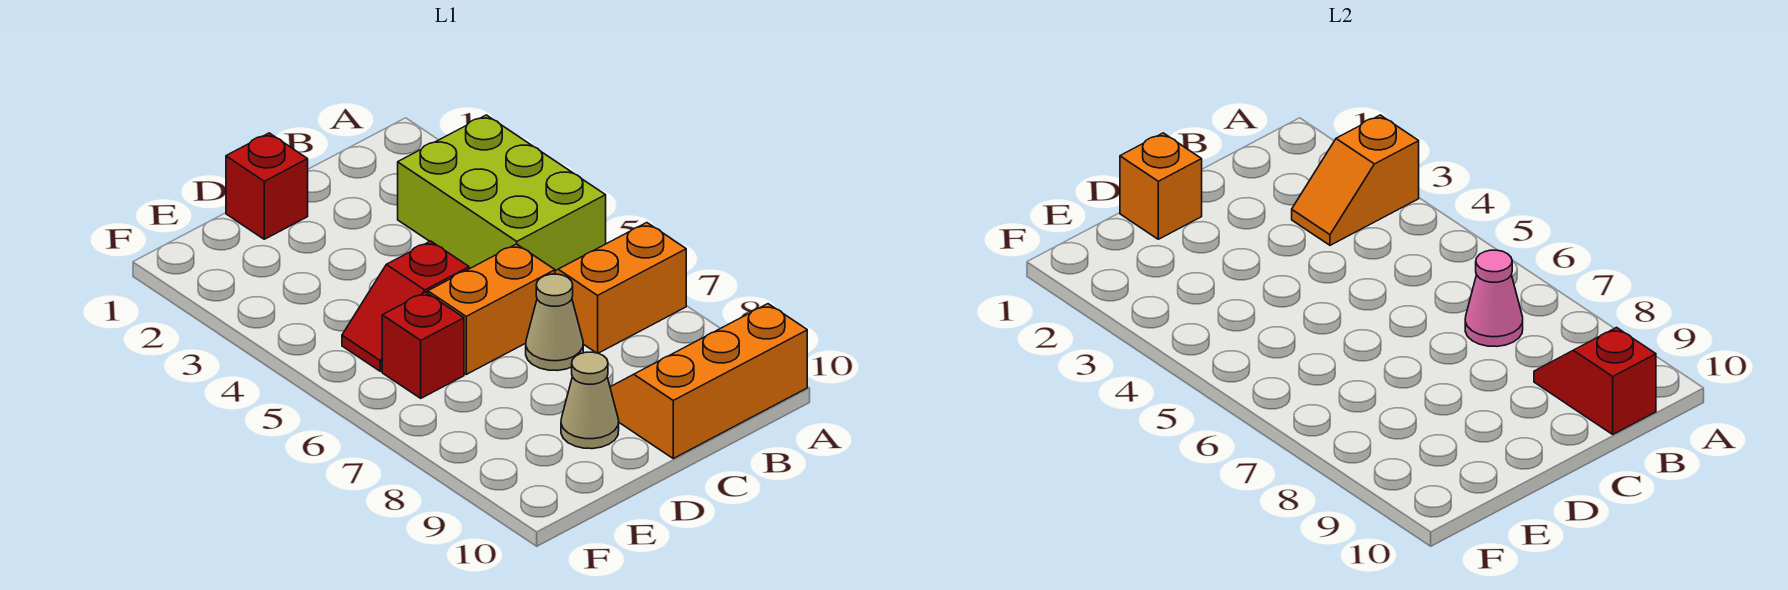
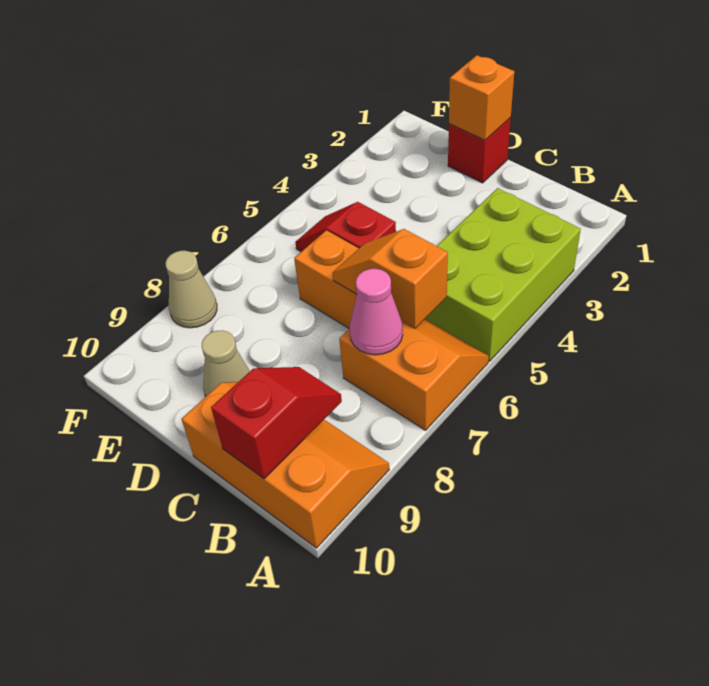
orange 1x2 slope [1292,115,1419,245] -> orange 1x2 slope moved to [333,229,448,328]
tan 1x1 cone [526,274,583,371] -> tan 1x1 cone moved to [165,251,217,328]
red 1x1 brick [382,292,464,398] -> none

